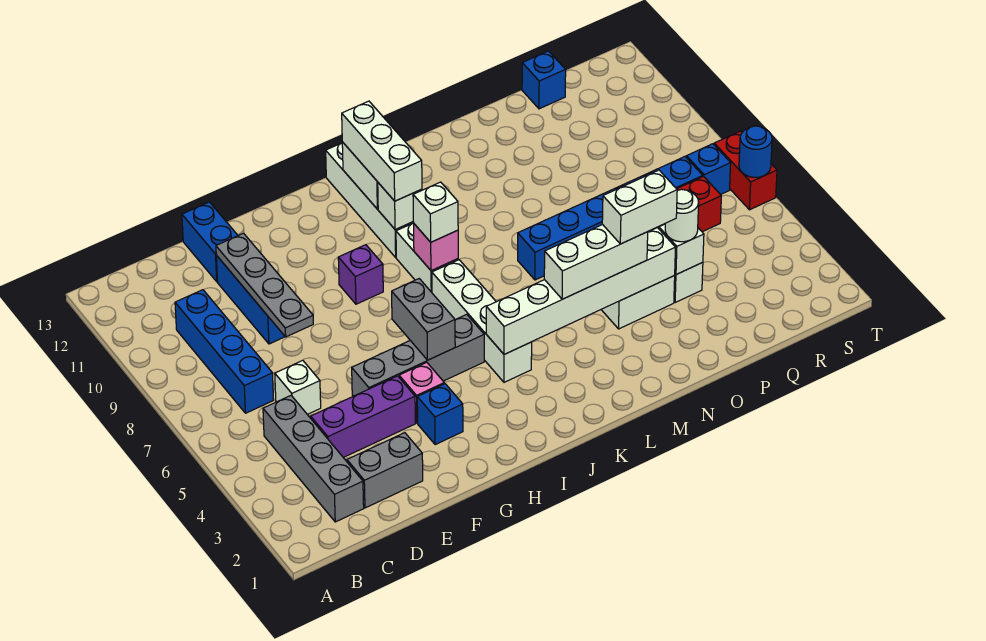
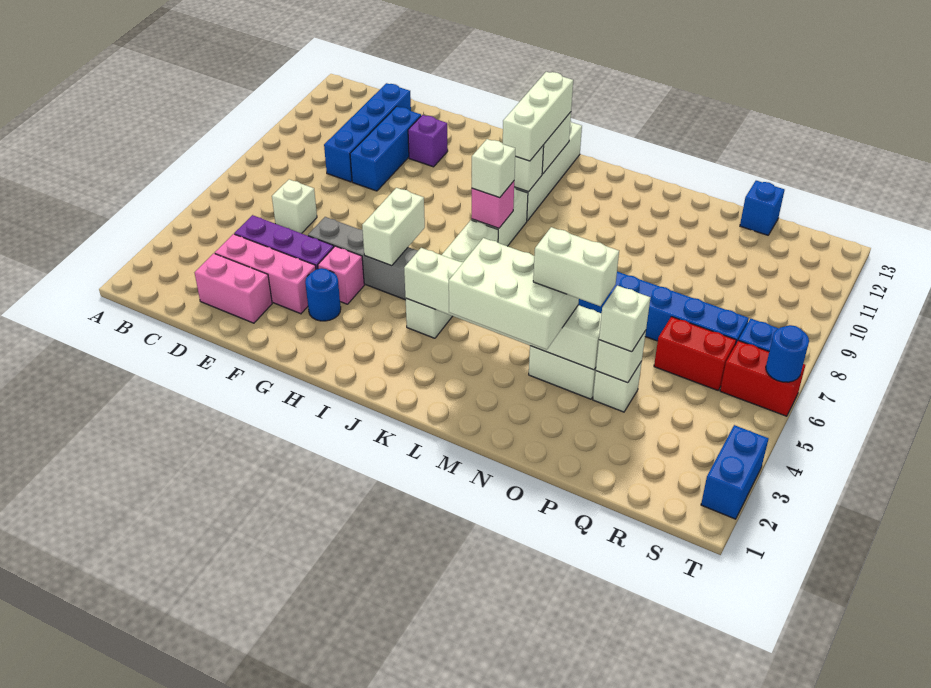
grey 1x4 brick [263,396,364,522] -> none
blue 1x4 brick [175,290,274,413] -> blue 1x4 brick moved to [324,83,411,182]
grey 1x2 brick [347,433,423,508] -> pink 1x2 brick [195,253,272,323]
none -> pink 1x3 brick [215,234,316,314]
grey 1x4 plate [216,233,313,337] -> none
blue 1x2 brick [182,202,238,282] -> blue 1x2 brick moved to [701,425,769,519]
blue 1x1 brick [417,384,463,445] -> blue 1x1 round brick [305,268,341,321]
grey 1x2 brick [392,279,455,360] -> white 1x2 brick [362,188,425,266]
purple 1x1 brick [338,245,383,304] -> purple 1x1 brick moved to [408,115,448,167]
white 1x3 brick [544,225,648,299] -> white 2x3 brick [449,238,579,350]
white 1x1 round brick [665,189,699,242] -> white 1x1 brick [599,286,650,352]
red 1x2 brick [714,131,777,210] -> red 1x2 brick turned to [720,340,805,416]

